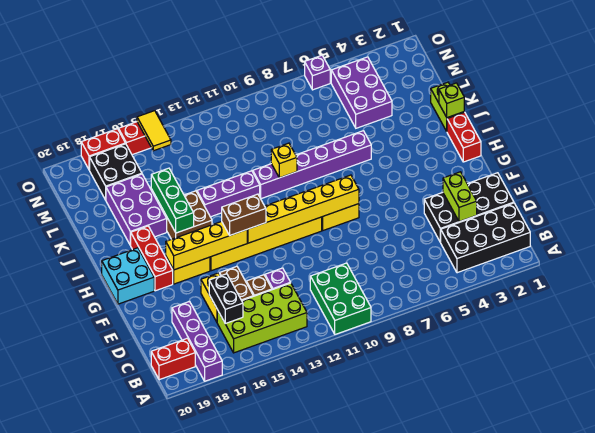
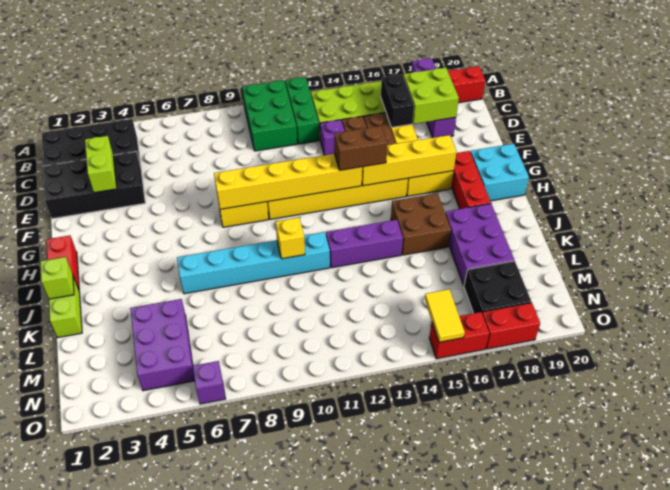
none -> lime 2x2 brick [404,68,459,124]
green 1x3 brick [151,168,194,233] -> green 1x3 brick moved to [285,77,319,144]
purple 1x6 brick [253,131,371,199] -> cyan 1x6 brick [177,232,330,294]

